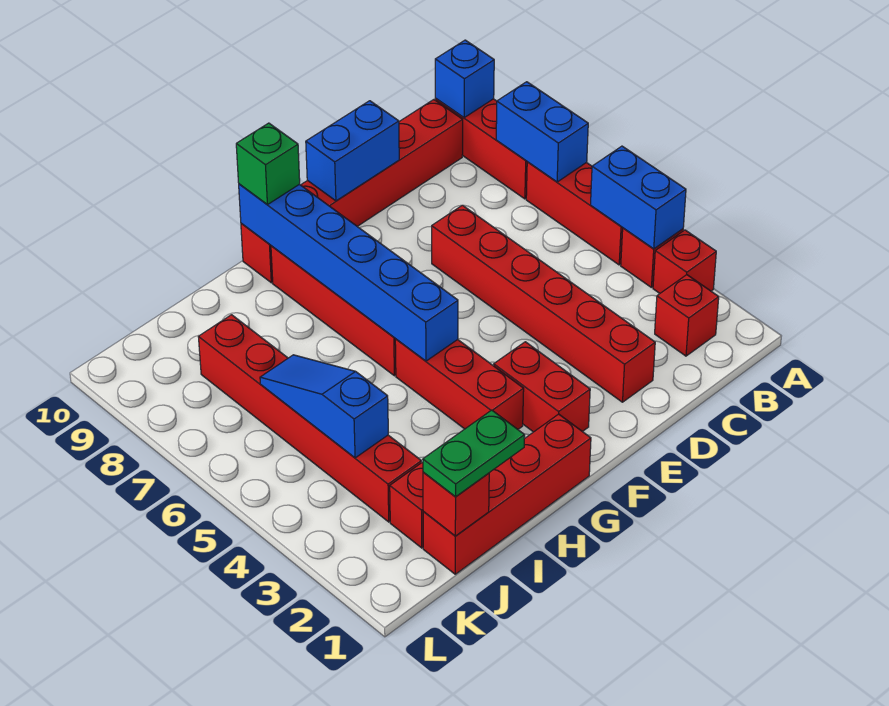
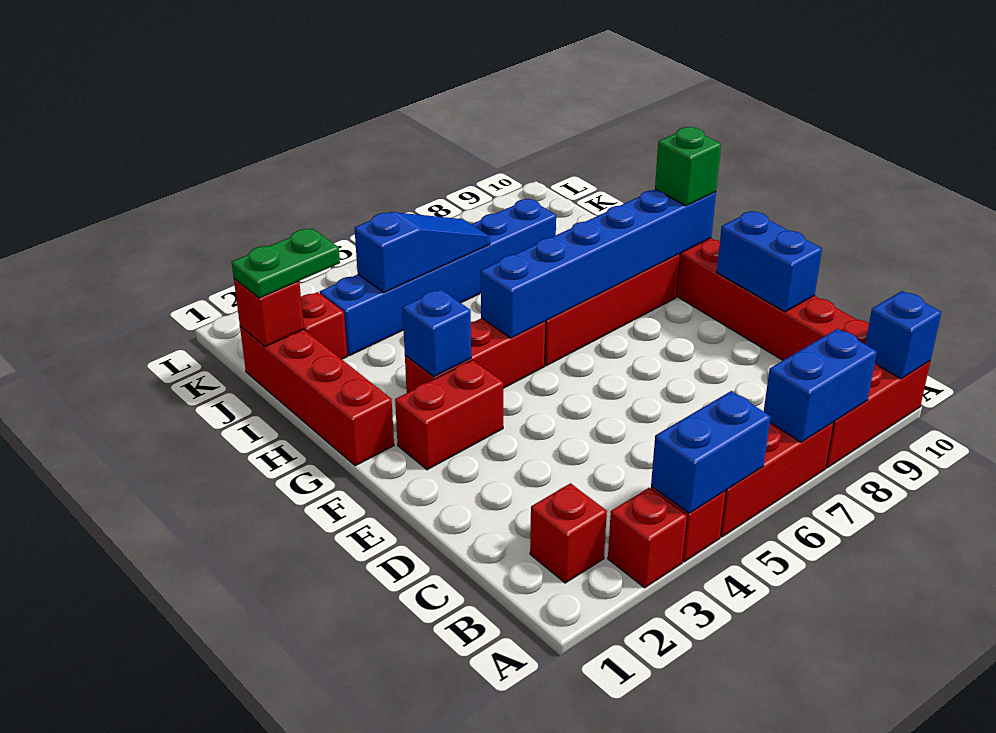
red 1x6 brick [432,205,655,402] -> none
none -> blue 1x1 brick [403,289,471,377]
green 1x2 plate [423,410,525,497] -> green 1x2 plate turned to [232,228,340,298]
red 1x6 brick [199,315,421,522] -> blue 1x6 brick [320,199,556,356]

